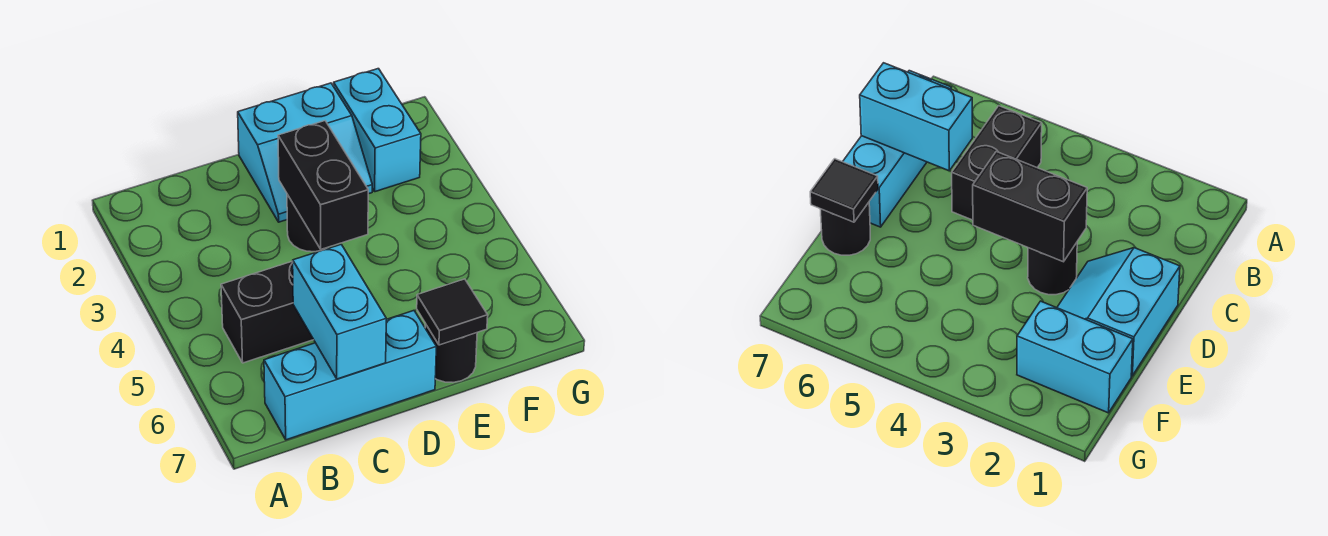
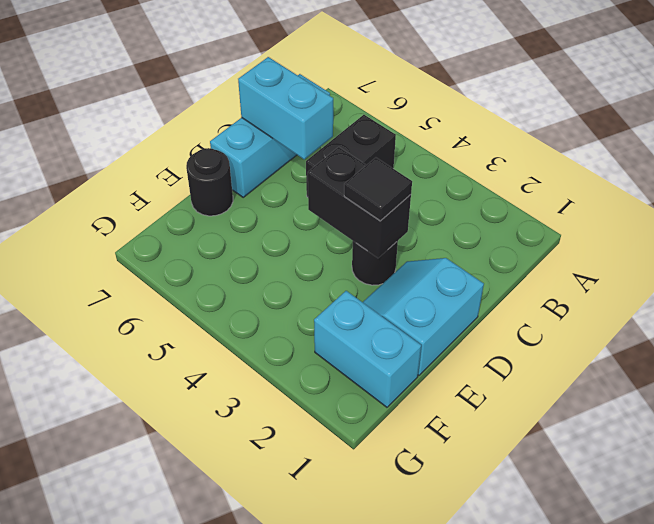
black 1x1 tile [417,279,488,345] -> black 1x1 tile moved to [344,158,412,221]

